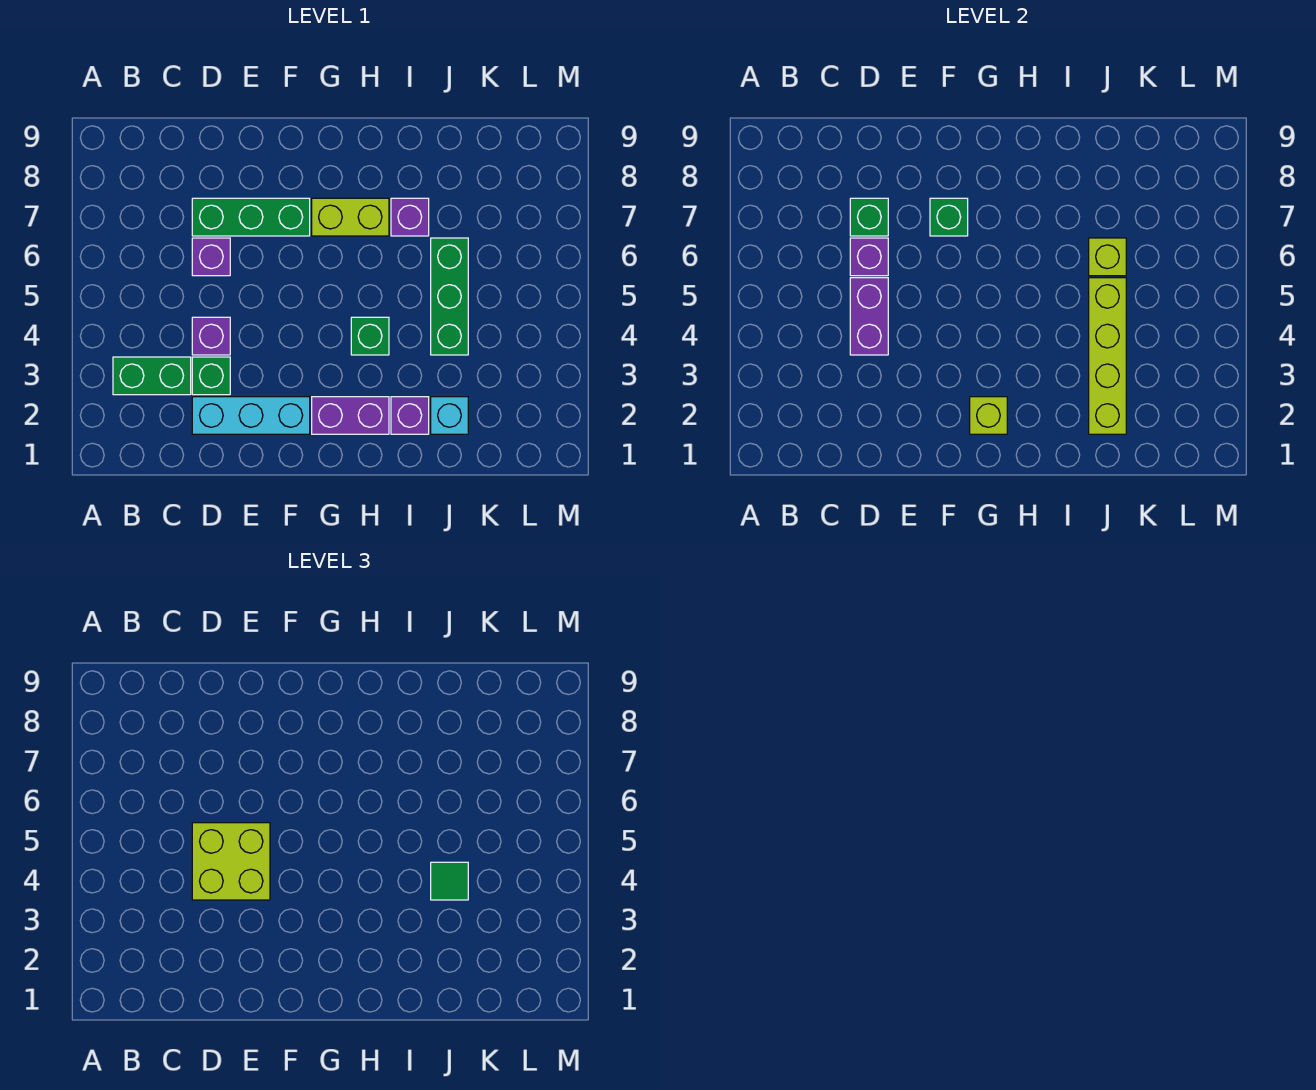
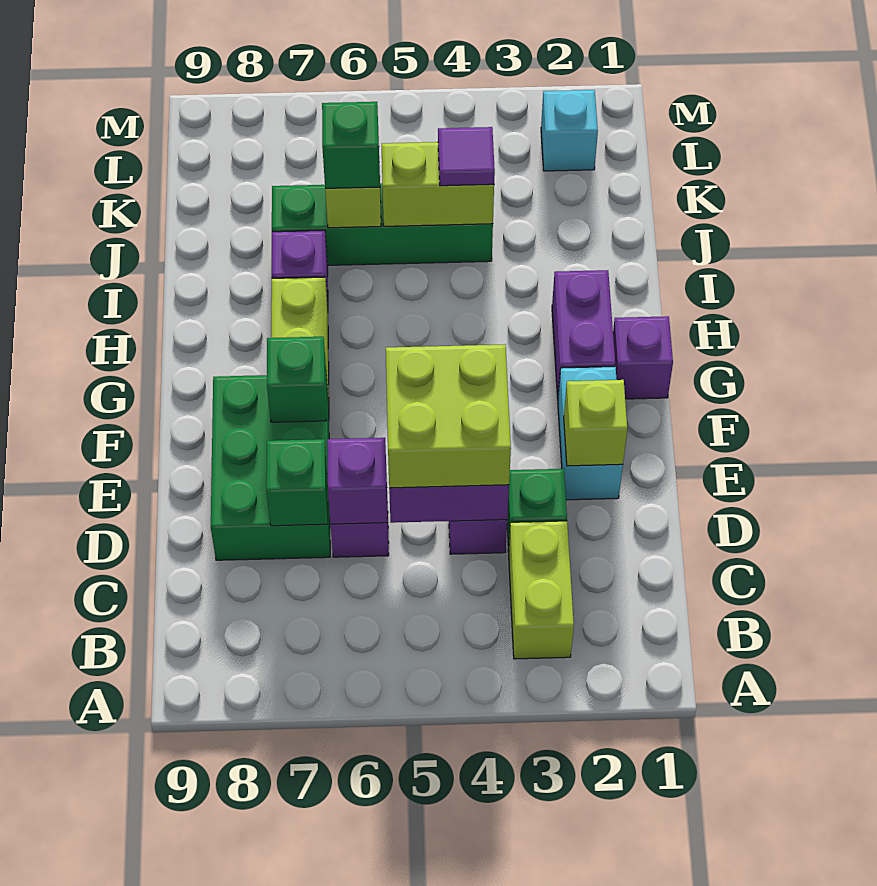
green 1x2 brick [113,357,191,395] -> lime 1x2 brick [509,521,574,659]
cyan 1x3 brick [192,397,310,434] -> cyan 1x2 brick [558,367,623,500]
green 1x3 brick [192,198,310,236] -> green 2x3 brick [211,375,330,560]
lime 1x1 brick [970,397,1007,434] -> lime 1x1 brick moved to [564,380,627,466]
green 1x1 brick [351,317,389,355] -> green 1x1 brick moved to [322,102,380,188]
purple 1x1 brick [391,397,429,434] -> purple 1x1 brick moved to [613,316,673,399]
cyan 1x1 brick [431,397,468,434] -> cyan 1x1 brick moved to [541,90,598,171]
lime 1x4 brick [1089,278,1126,434] -> lime 1x2 brick [382,142,494,226]
green 1x3 brick [431,238,468,355] -> green 1x4 brick [272,183,493,265]
green 1x1 tile [431,862,468,900] -> purple 1x1 tile [438,127,495,186]

